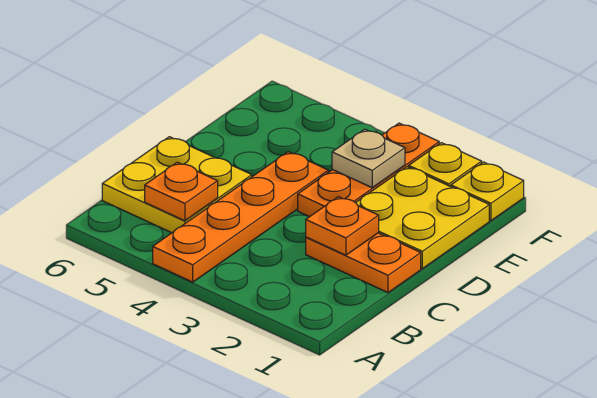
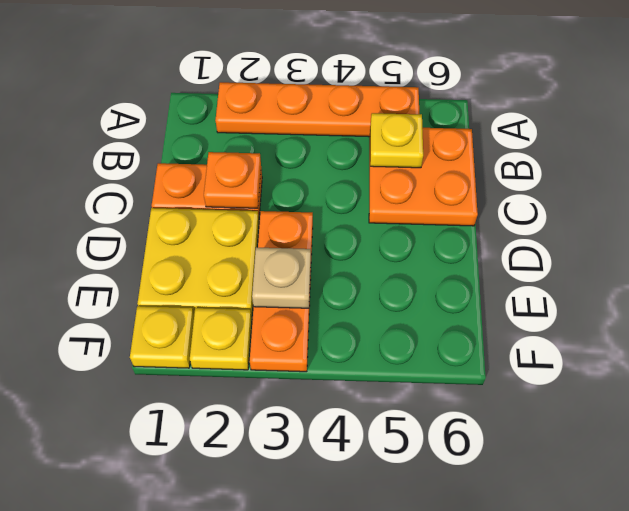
orange 1x4 plate [153,152,328,282] -> orange 1x4 plate turned to [215,82,419,137]
yellow 2x2 plate [102,137,252,233] -> orange 2x2 plate [369,128,478,226]
orange 1x1 plate [145,162,218,221] -> yellow 1x1 plate [370,113,423,168]

